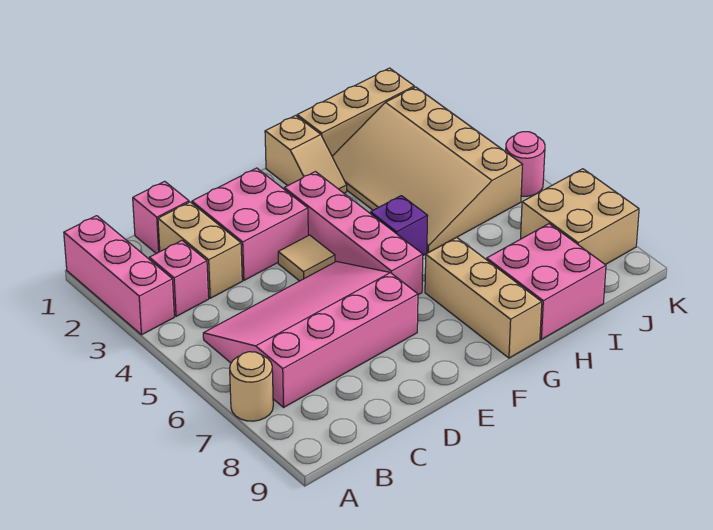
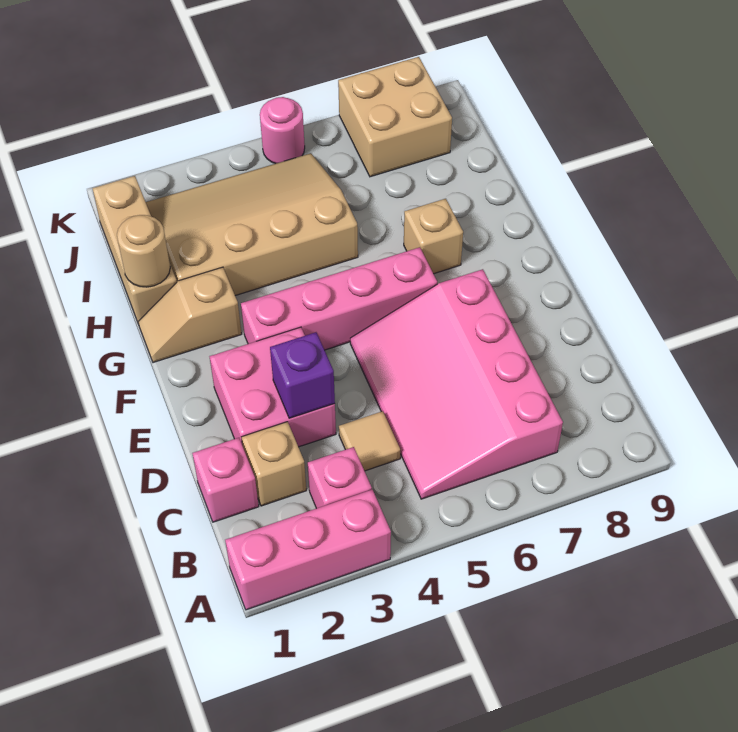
tan 1x1 round brick [230,352,273,421] -> tan 1x1 round brick moved to [117,215,170,287]
tan 1x2 brick [158,202,242,298] -> tan 1x1 brick [242,422,306,506]
tan 1x1 tile [278,235,335,281] -> tan 1x1 tile moved to [339,411,400,471]
tan 1x2 slope [265,115,347,193] -> tan 1x2 slope turned to [138,267,242,363]
purple 1x1 brick [371,196,428,255] -> purple 1x1 brick moved to [270,332,335,418]
tan 1x3 brick [425,237,542,358] -> tan 1x1 brick [404,199,463,274]
tan 3x4 slope [332,87,523,253] -> tan 3x4 slope turned to [146,153,358,296]
pink 2x2 brick [487,224,606,339] -> none

